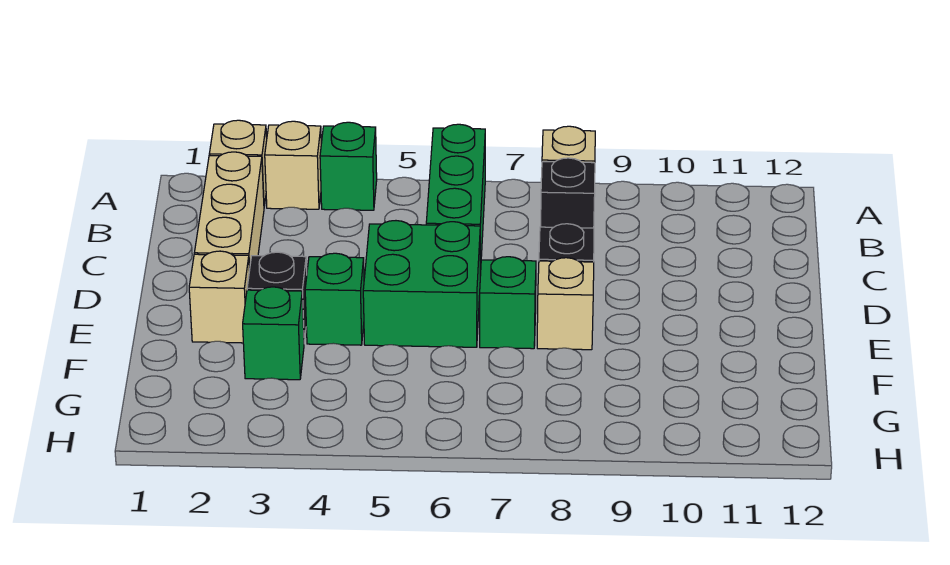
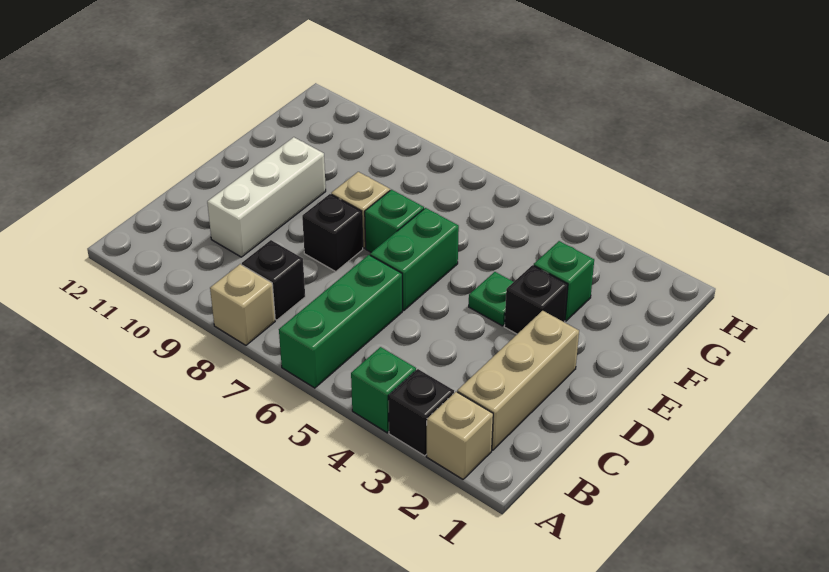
tan 1x1 brick [265,121,321,209] -> black 1x1 brick [388,369,454,456]
none -> white 1x3 brick [207,137,326,257]
green 2x2 brick [363,221,480,347] -> green 1x2 brick [370,208,459,311]
tan 1x1 brick [189,251,249,343] -> none
green 1x1 brick [305,253,364,345] -> green 1x1 plate [469,272,513,326]

